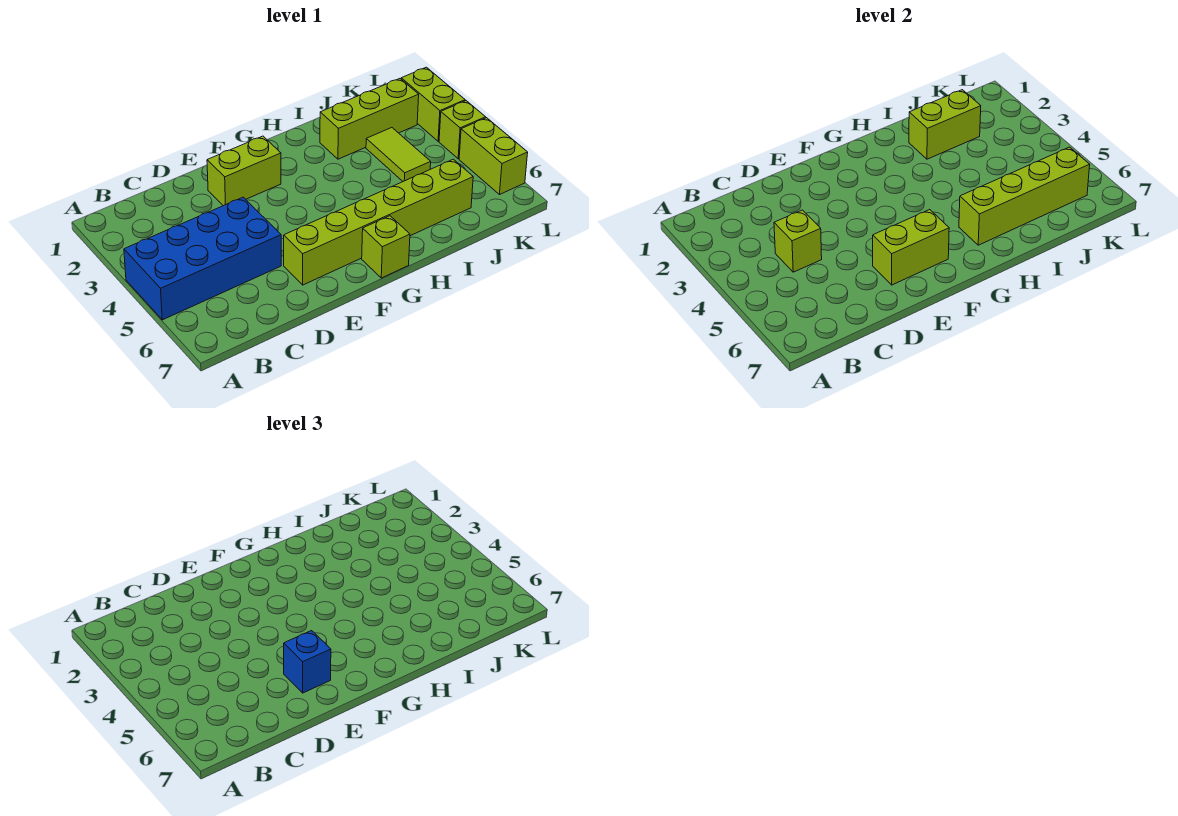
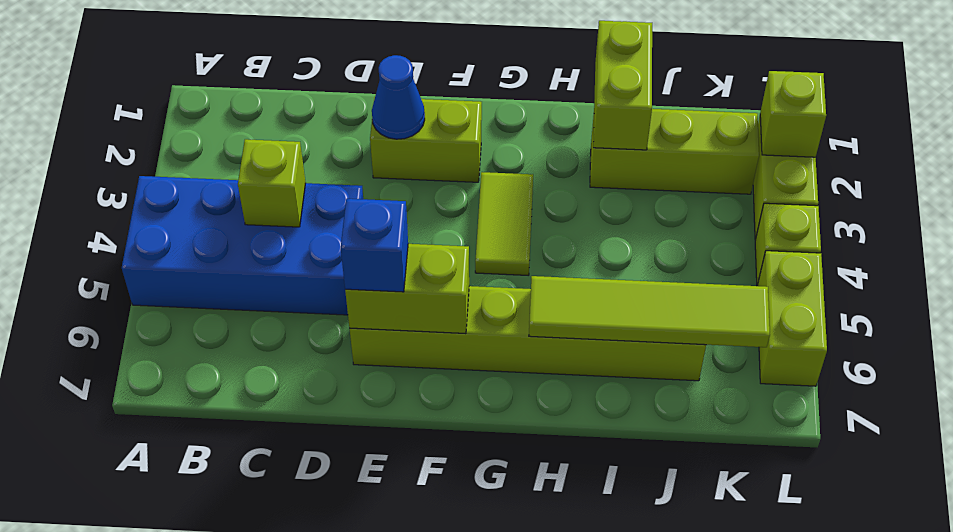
none -> blue 1x1 cone [372,55,425,139]
lime 1x1 brick [362,216,410,278] -> lime 1x1 brick moved to [760,71,826,157]
lime 1x4 brick [959,147,1090,245] -> lime 1x4 tile [529,276,770,347]
lime 1x2 brick [909,90,981,159] -> lime 1x2 brick turned to [593,21,652,150]
lime 1x2 tile [366,128,431,181] -> lime 1x2 tile moved to [475,172,533,275]

